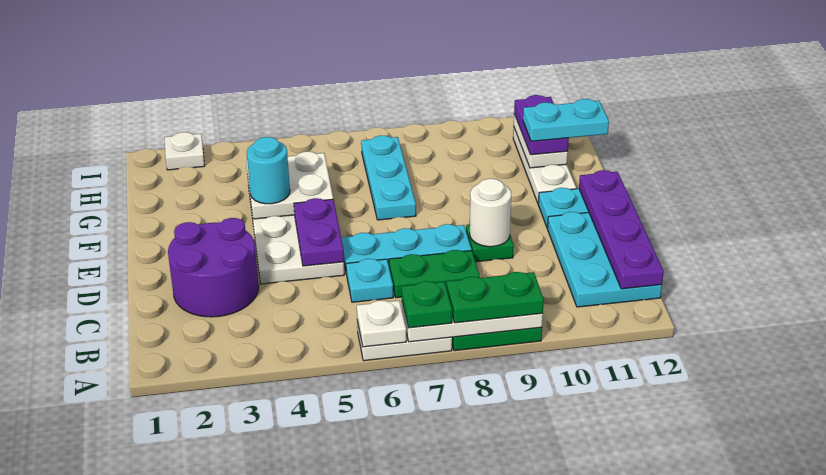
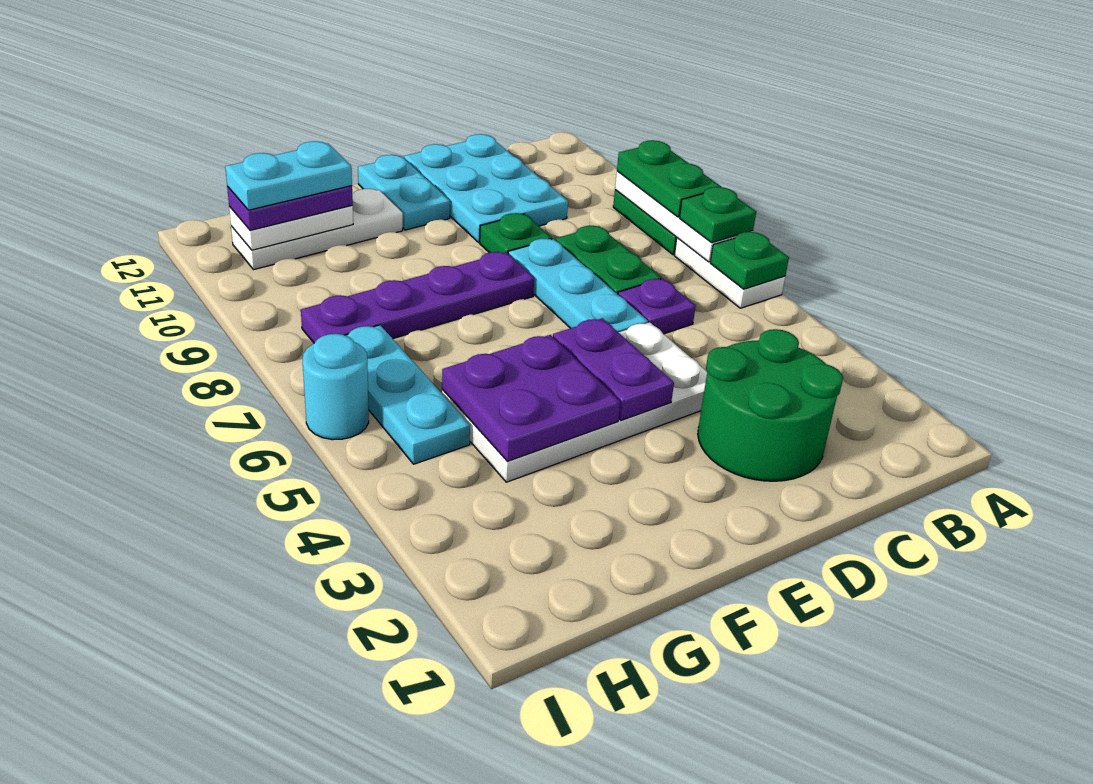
white 1x1 plate [357,300,406,347] -> green 1x1 plate [710,232,789,289]
cyan 2x3 plate [548,212,662,307] -> cyan 2x3 plate turned to [404,134,568,243]
purple 1x4 plate [579,170,664,289] -> purple 1x4 plate moved to [301,252,534,343]
purple 2x2 round brick [168,218,259,317] -> green 2x2 round brick [698,329,843,481]
cyan 1x1 plate [346,259,393,302] -> purple 1x1 plate [618,279,696,334]
purple 1x2 plate [294,198,344,266] -> purple 1x2 plate turned to [553,318,674,420]
white 1x1 round brick [470,179,511,247] -> none
white 2x2 plate [246,152,333,219] -> purple 2x2 plate [442,335,620,461]
cyan 1x1 round brick [247,137,290,204] -> cyan 1x1 round brick moved to [303,334,369,440]
cyan 1x3 plate [361,135,416,220] -> cyan 1x3 plate turned to [345,325,470,464]
cyan 1x2 plate [523,99,609,141] -> cyan 1x2 plate turned to [225,141,352,210]
white 1x1 plate [165,132,205,170] -> none

